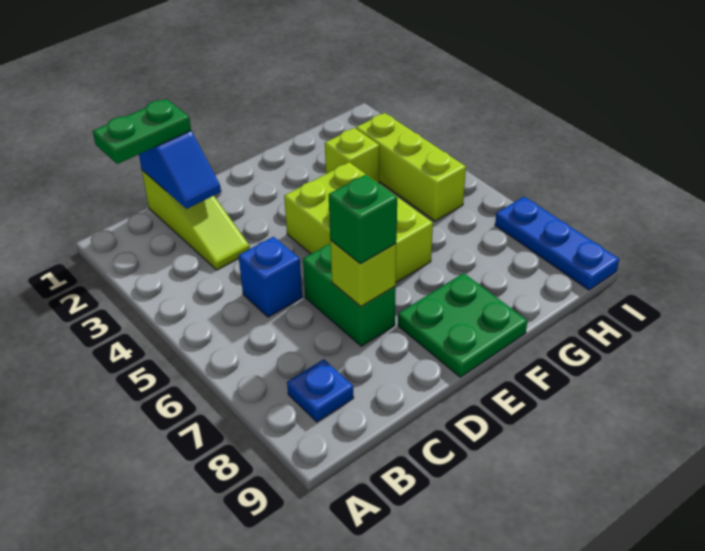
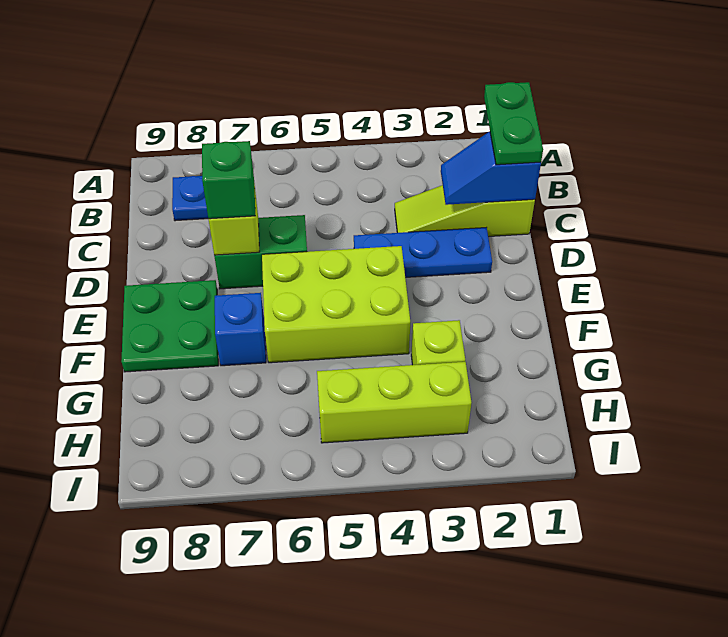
blue 1x1 brick [238,237,302,317] -> blue 1x1 brick moved to [215,293,266,366]
blue 1x3 plate [495,197,619,290] -> blue 1x3 plate moved to [354,228,492,277]

